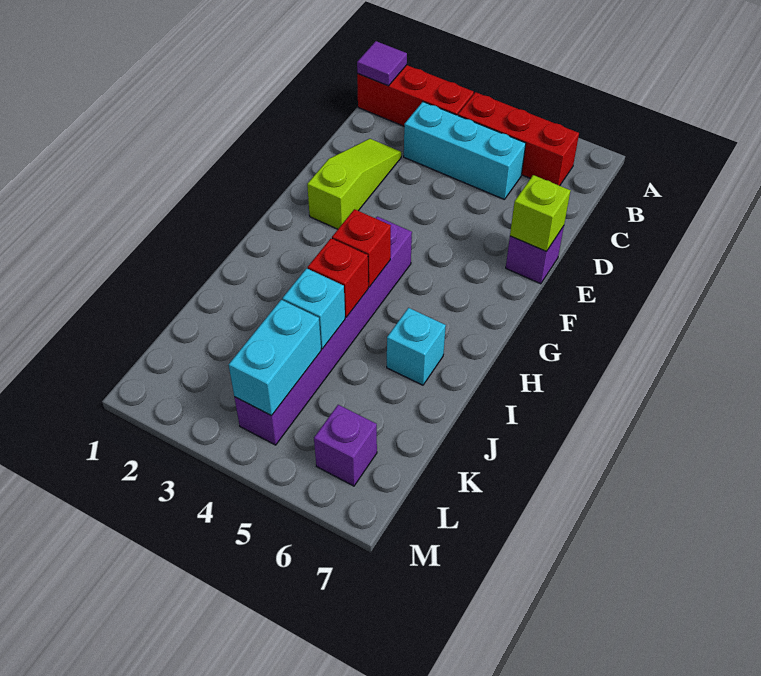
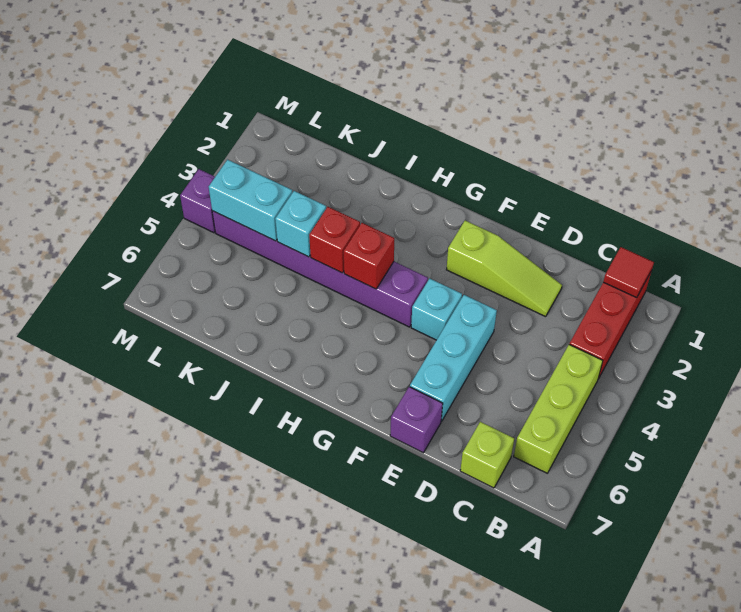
purple 1x1 tile [357,41,407,86] -> red 1x1 tile [603,247,654,298]
red 1x3 brick [458,92,579,186] -> lime 1x3 brick [514,345,603,473]
cyan 1x3 brick [404,102,526,200] -> cyan 1x3 brick moved to [410,295,497,421]
lime 1x1 brick [510,175,570,252] -> lime 1x1 brick moved to [460,422,514,488]
cyan 1x1 brick [387,308,446,385] -> cyan 1x1 brick moved to [411,278,462,340]
purple 1x1 brick [314,405,377,486] -> purple 1x1 brick moved to [180,169,215,233]

